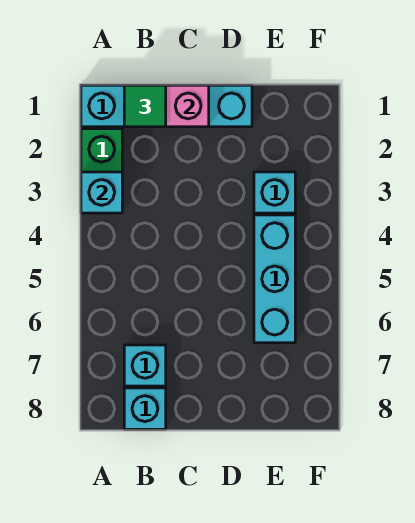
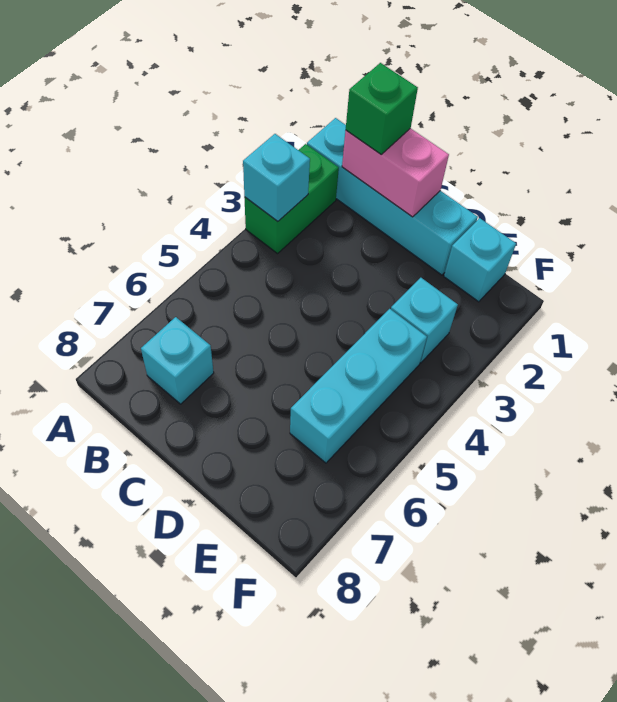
green 1x1 tile [124,85,166,127] -> green 1x1 brick [346,63,418,154]
cyan 1x1 brick [124,388,166,429] -> cyan 1x1 brick moved to [444,218,516,302]

